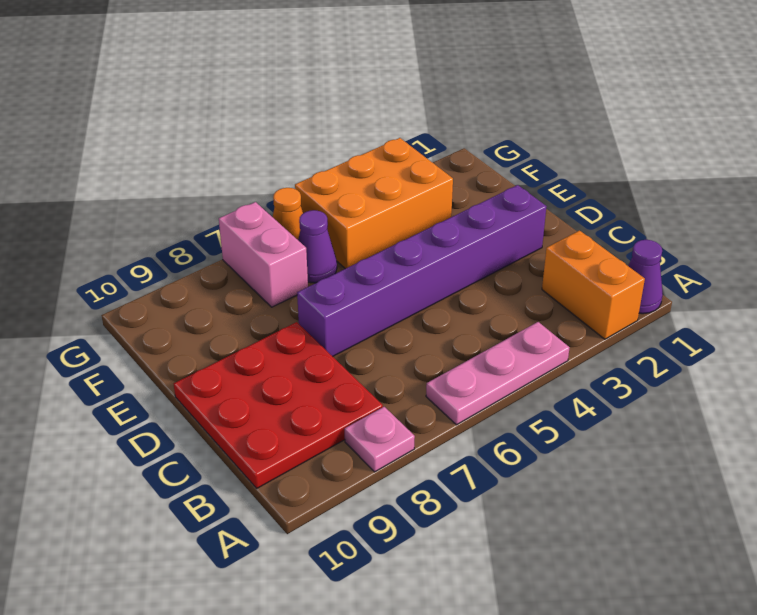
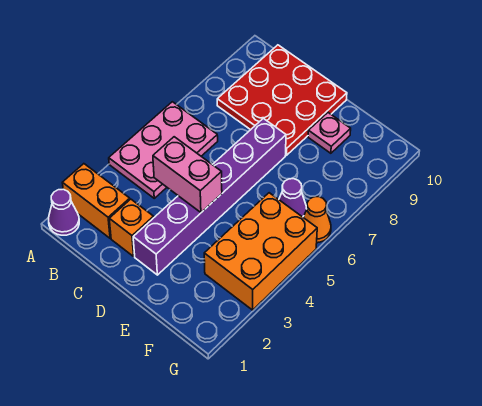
pink 1x3 plate [426,322,569,425] -> pink 2x3 plate [109,102,218,198]
pink 1x1 plate [345,407,415,472] -> pink 1x1 plate moved to [308,113,351,153]
none -> orange 1x1 brick [109,199,154,256]
pink 1x2 brick [219,202,308,307] -> pink 1x2 brick moved to [153,137,222,212]

